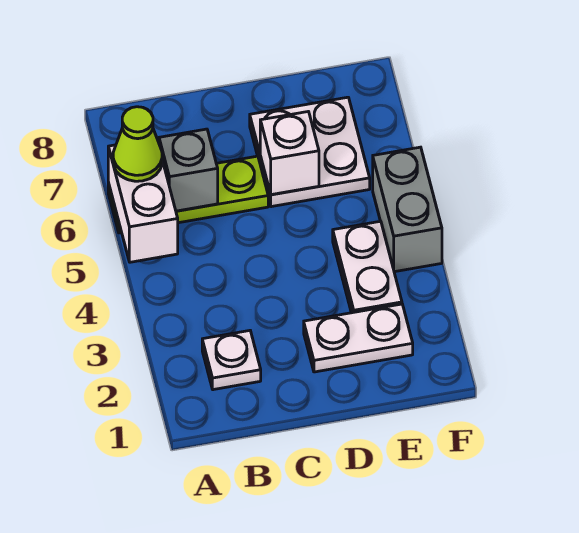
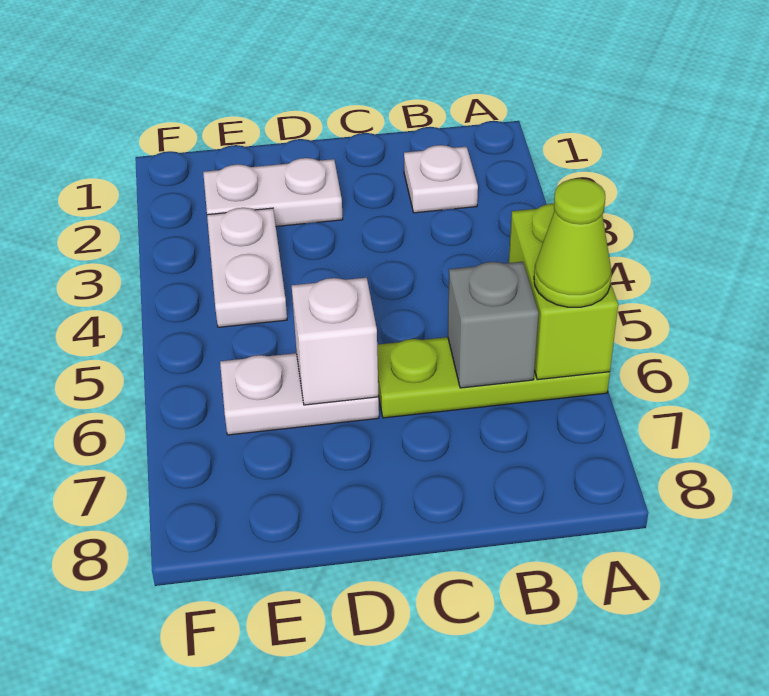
white 1x2 brick [108,145,178,262] -> lime 1x2 brick [509,204,618,380]
white 2x2 plate [250,97,370,207] -> white 1x2 plate [220,353,379,435]
grey 1x2 brick [373,147,442,272] -> none

